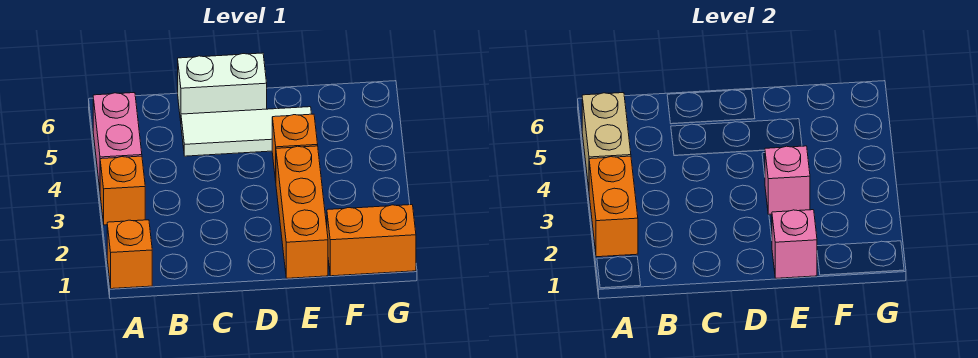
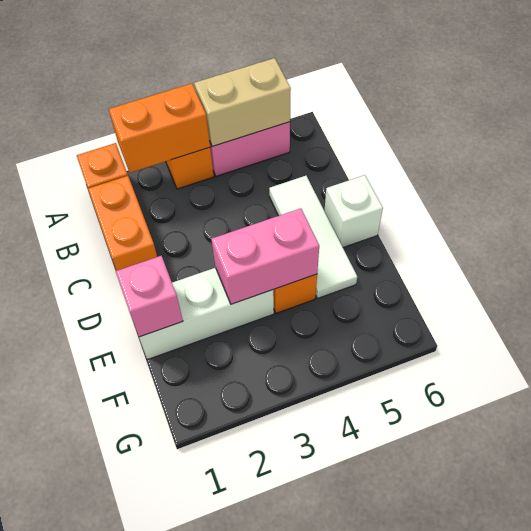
white 1x2 brick [178,53,267,121] -> white 1x1 brick [325,175,383,247]
orange 1x3 brick [276,146,328,278] -> white 1x3 brick [139,268,274,360]
pink 1x1 brick [765,146,810,214] -> pink 1x2 brick [211,208,319,304]
orange 1x2 brick [327,205,416,276] -> orange 1x2 brick moved to [88,176,157,271]

